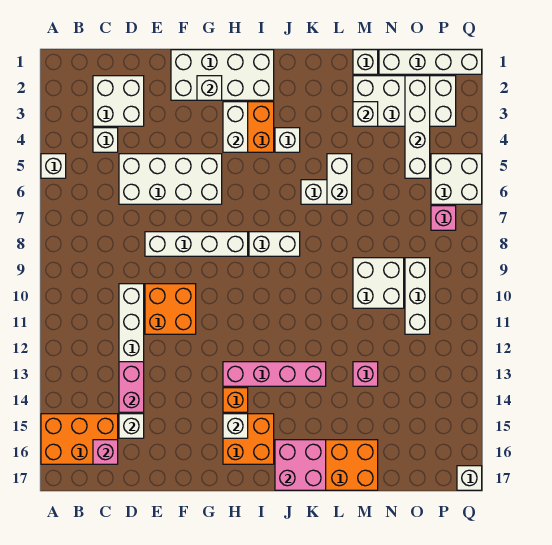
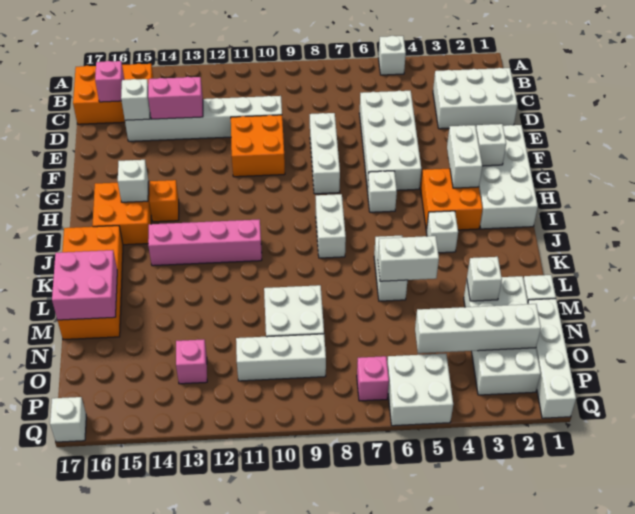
orange 2x3 brick [41,414,118,464] -> orange 2x3 brick turned to [73,64,153,124]
white 2x2 brick [93,76,144,126] -> white 2x3 brick [433,68,518,129]
white 1x1 brick [93,128,118,152] -> white 1x1 brick moved to [367,171,397,212]
white 1x4 brick [145,232,248,256] -> white 1x3 brick [310,113,340,194]
white 1x2 brick [223,102,248,152] -> white 1x2 brick turned to [447,125,482,188]
pink 1x4 brick [223,362,326,386] -> pink 1x4 brick turned to [148,219,262,266]
pink 2x2 brick [275,440,326,490] -> pink 2x2 brick moved to [52,250,117,320]
pink 1x1 brick [353,362,378,386] -> pink 1x1 brick moved to [176,339,207,384]

